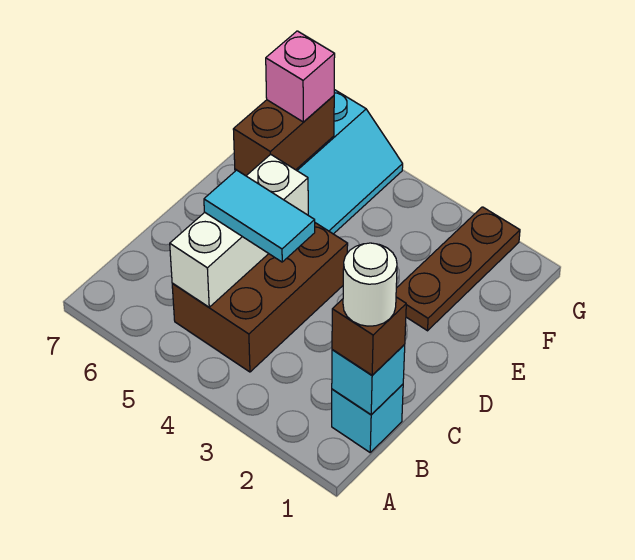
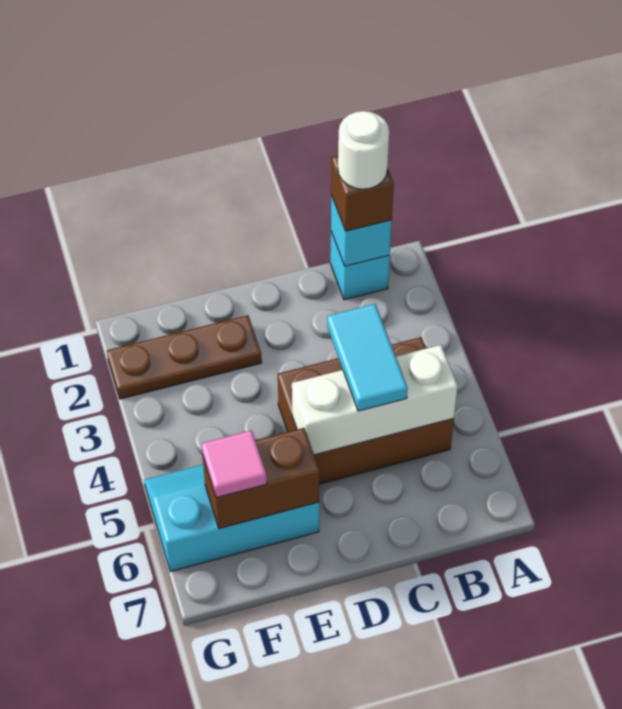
pink 1x1 brick [266,31,335,122] -> pink 1x1 tile [201,430,267,498]

